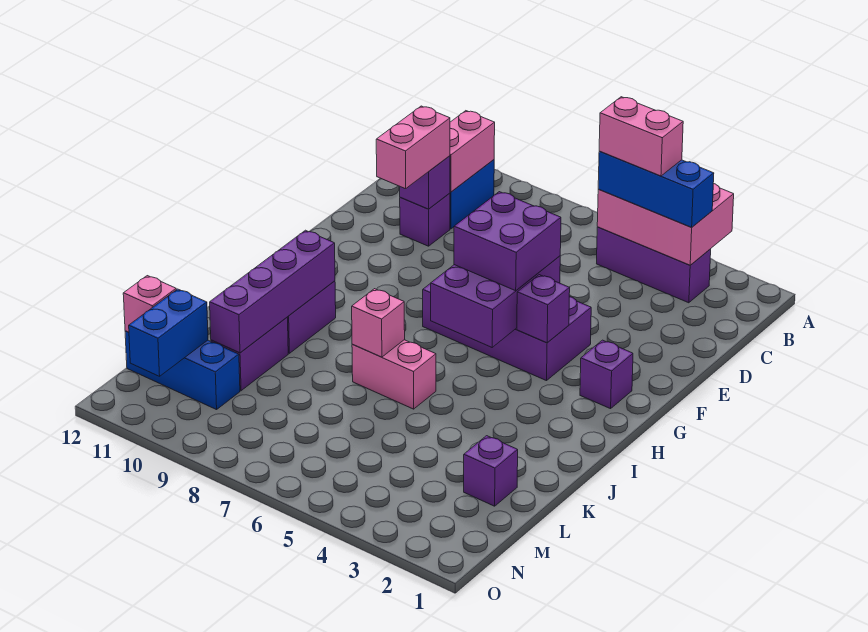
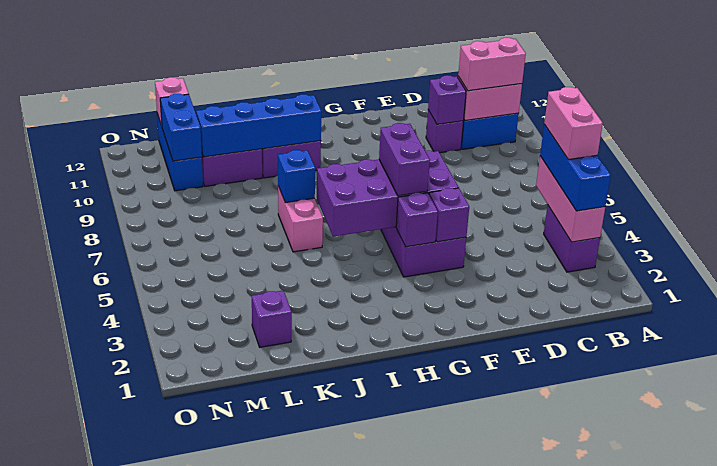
pink 2x3 brick [597,184,734,265] -> pink 1x3 brick [536,156,605,242]
purple 1x3 brick [597,227,711,303] -> purple 1x2 brick [544,206,600,272]
pink 1x2 brick [376,106,450,189] -> pink 1x2 brick moved to [458,38,526,91]
purple 2x3 brick [431,256,560,347] -> purple 2x4 brick [317,151,459,237]
purple 2x2 brick [454,192,561,291] -> purple 1x2 brick [379,123,430,196]
purple 1x1 brick [580,340,633,409] -> purple 1x1 brick moved to [429,188,469,242]
purple 1x4 brick [210,230,335,353] -> blue 1x4 brick [196,94,321,157]
pink 1x1 brick [352,289,405,357] -> blue 1x1 brick [278,150,315,203]
blue 1x2 brick [129,289,208,376] -> blue 1x2 brick turned to [160,94,202,161]

